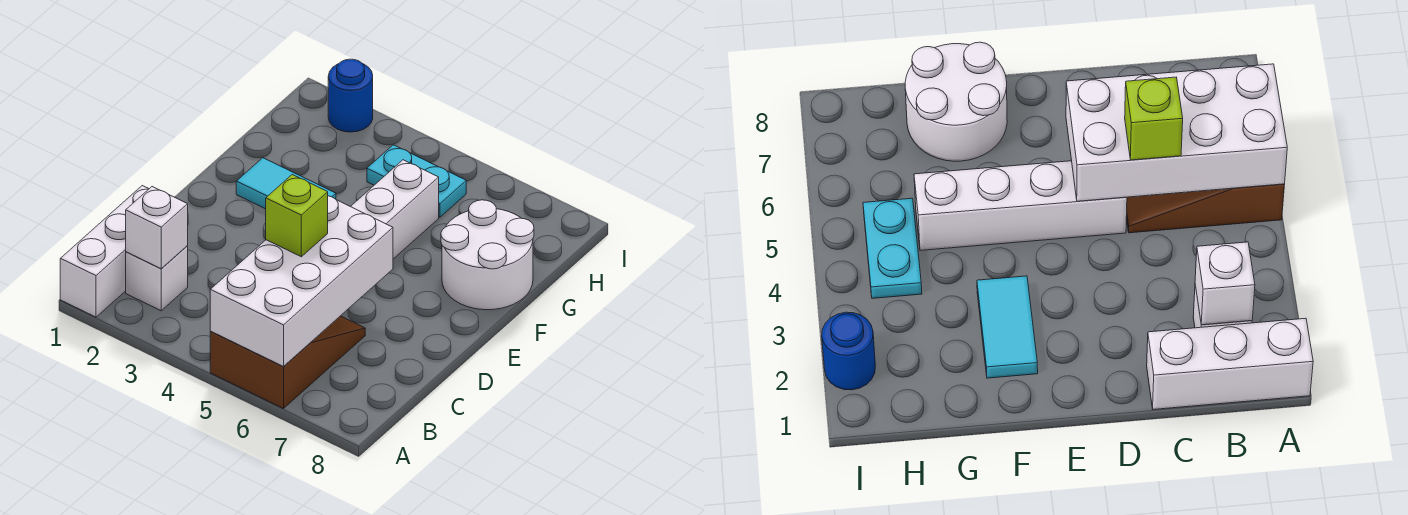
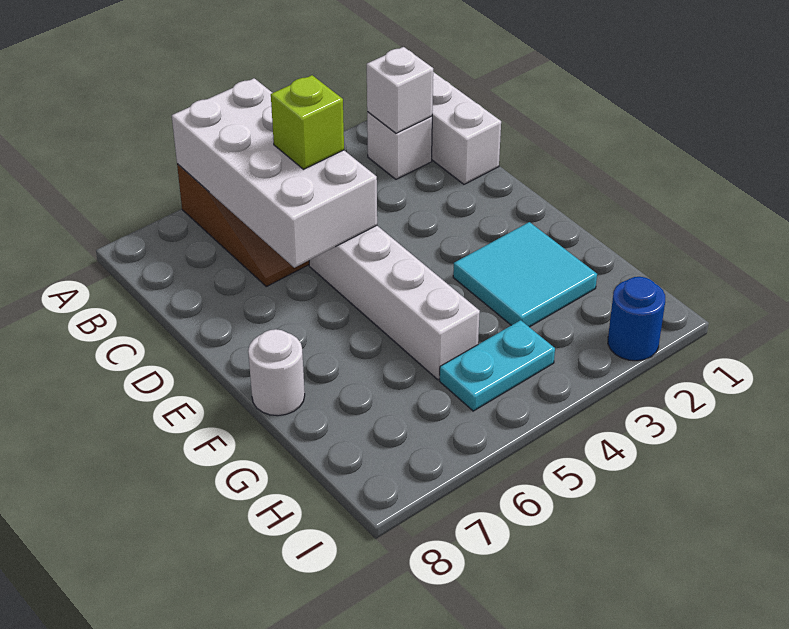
cyan 1x2 tile [236,158,336,209] -> cyan 2x2 tile [453,222,597,327]
white 2x2 round brick [441,200,534,310] -> white 1x1 round brick [248,329,305,416]

